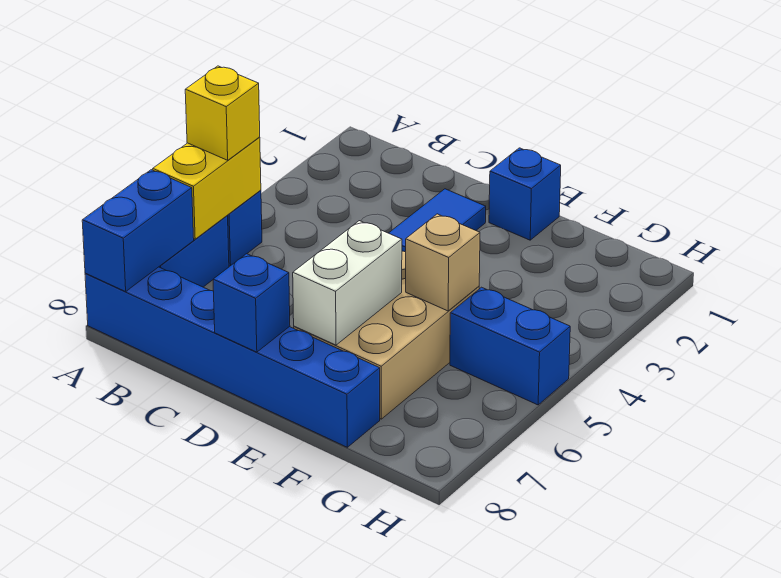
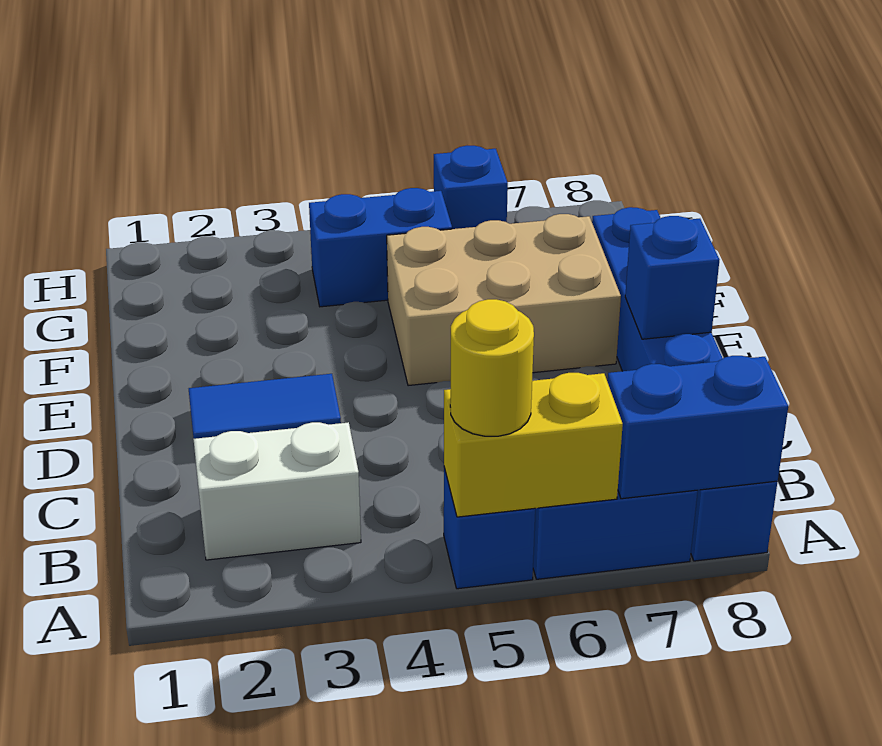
yellow 1x1 brick [185,66,260,160] -> yellow 1x1 round brick [450,299,534,436]
blue 1x1 brick [489,148,561,240] -> blue 1x1 brick moved to [434,146,508,229]
white 1x2 brick [293,221,402,345] -> white 1x2 brick moved to [193,422,361,560]
tan 1x1 brick [406,214,480,311] -> none
blue 1x2 brick [450,287,570,405] -> blue 1x2 brick turned to [309,188,452,307]

